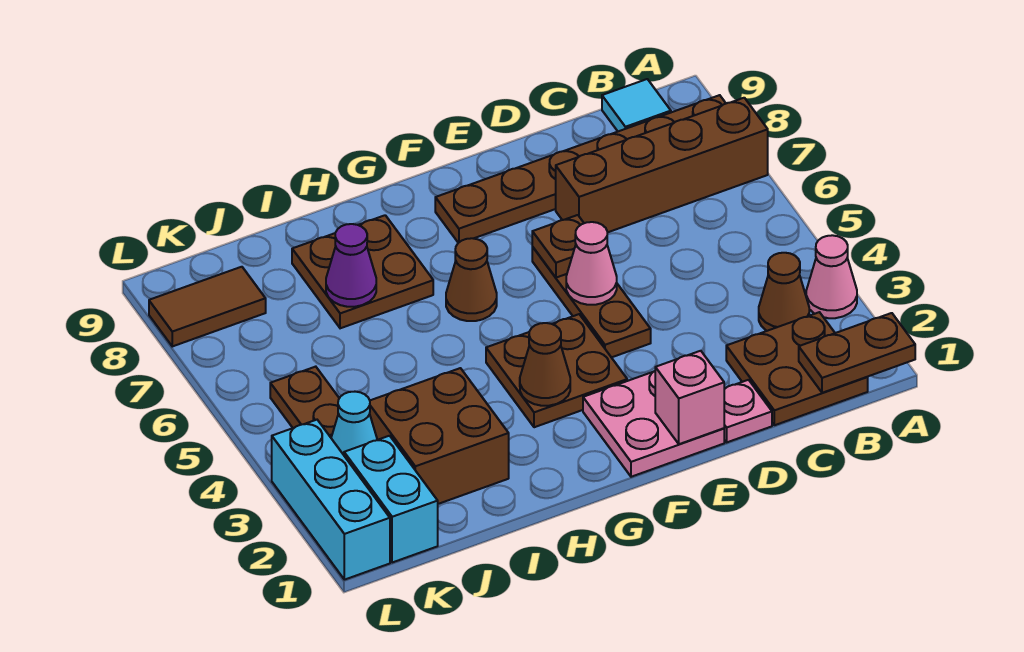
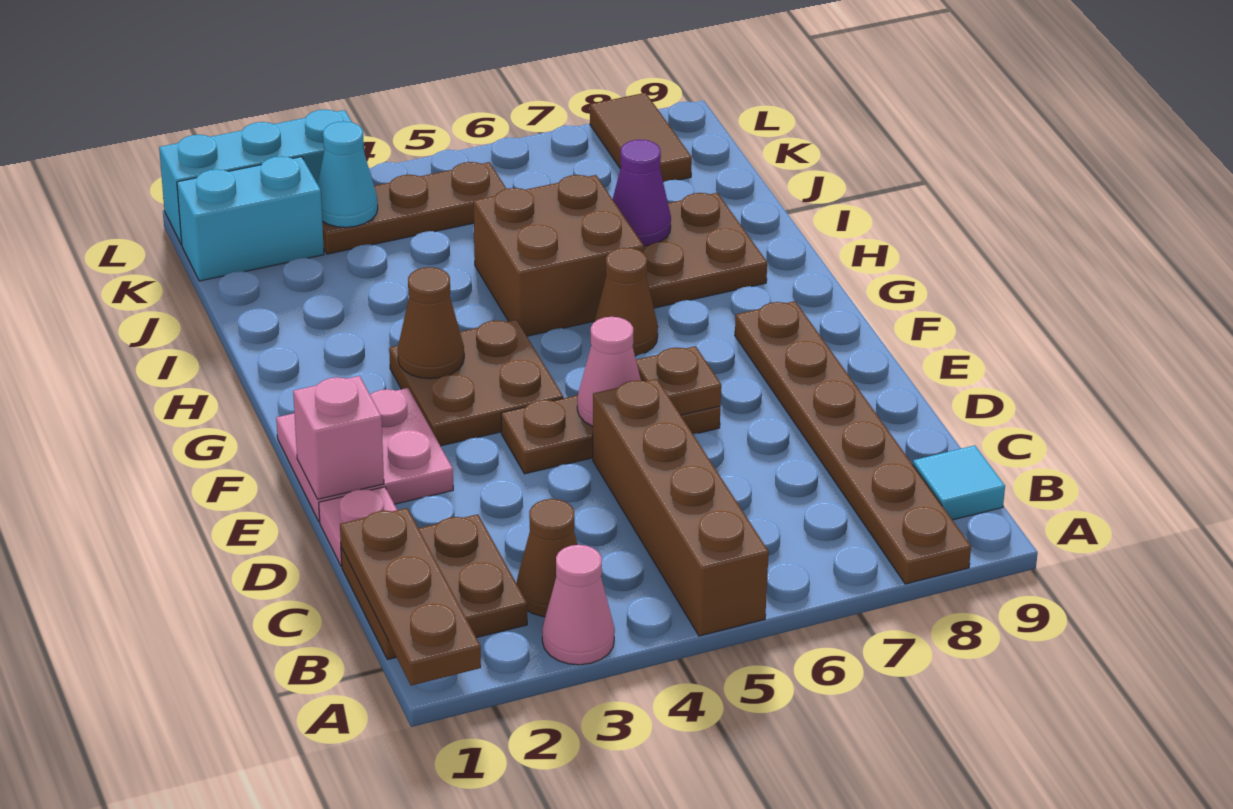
brown 1x2 plate [799,313,915,393] -> brown 1x3 plate [340,508,481,685]
brown 1x4 brick [556,98,768,233] -> brown 1x4 brick moved to [593,379,769,636]
brown 2x2 brick [370,368,509,504] -> brown 2x2 brick moved to [474,175,644,336]

